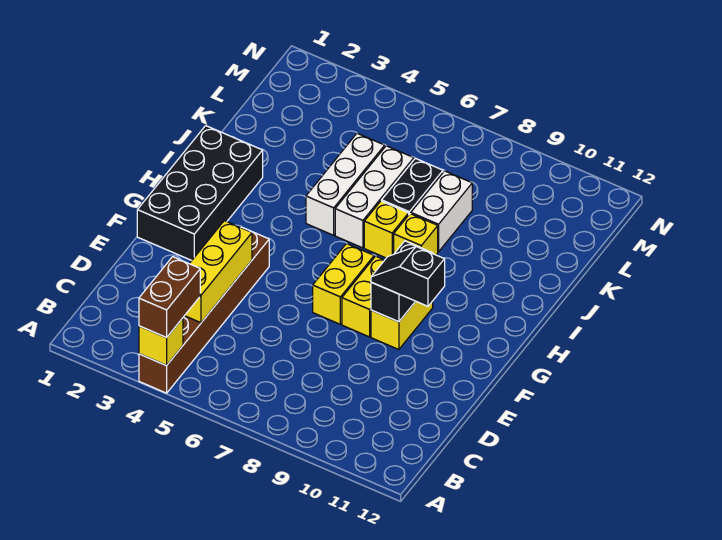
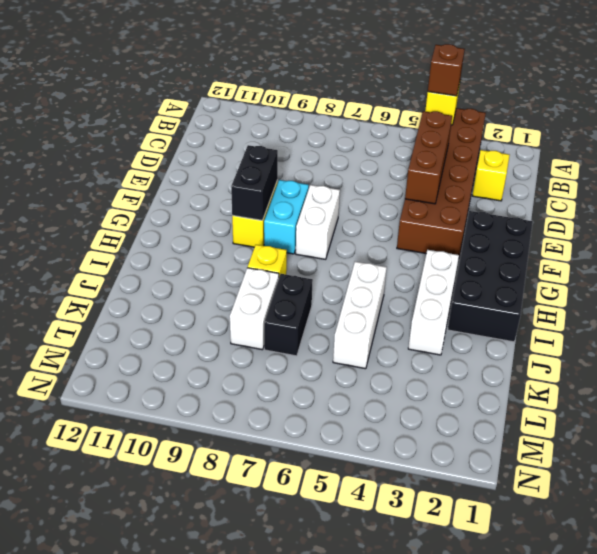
brown 1x6 brick [139,227,269,393] -> brown 2x6 brick [397,108,486,257]
brown 1x2 brick [139,257,200,338] -> brown 1x1 brick [428,44,465,96]
yellow 1x3 brick [185,221,252,323] -> brown 1x3 brick [405,111,452,204]
yellow 1x2 brick [313,244,374,324] -> white 1x2 brick [296,185,340,259]
yellow 1x2 brick [342,256,384,337] -> cyan 1x2 brick [264,180,309,254]
black 1x2 slope [371,247,445,306] -> none
white 1x3 brick [335,146,414,248] -> white 1x3 brick moved to [408,250,459,355]
yellow 1x1 brick [364,201,409,258] -> yellow 1x1 brick moved to [472,150,510,201]

